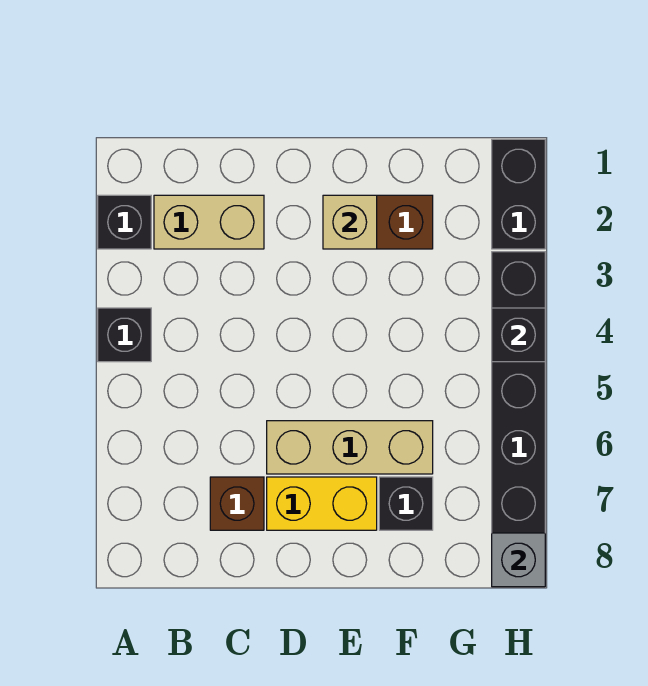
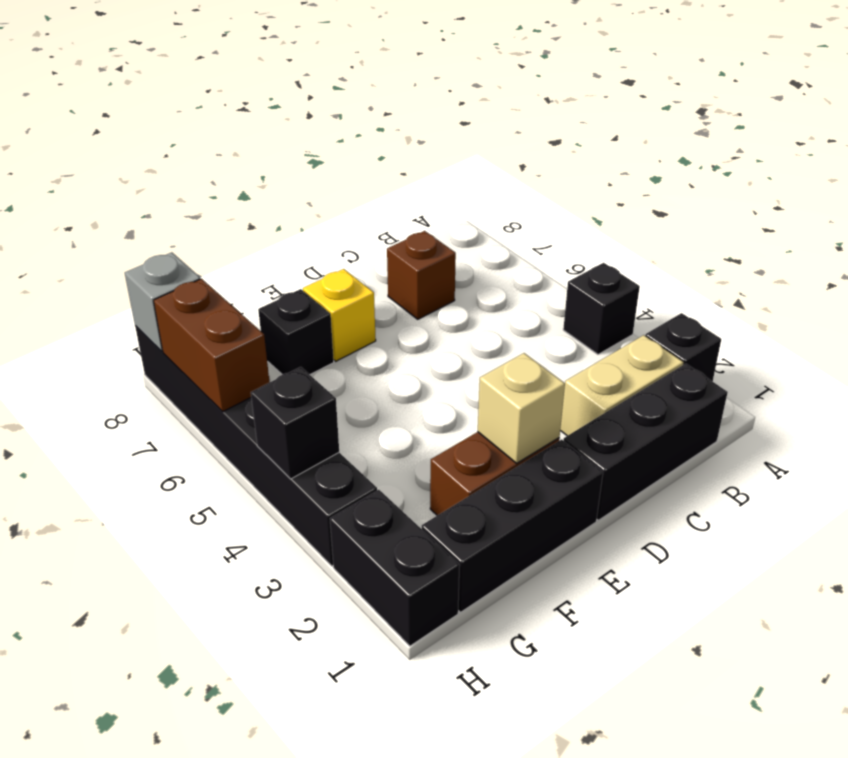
none -> black 1x3 brick [563,364,728,520]
tan 1x3 brick [267,421,433,474] -> none
yellow 1x2 brick [267,477,377,530] -> yellow 1x1 brick [303,269,376,361]
none -> black 1x3 brick [422,440,603,612]
none -> brown 1x2 brick [154,279,270,412]

